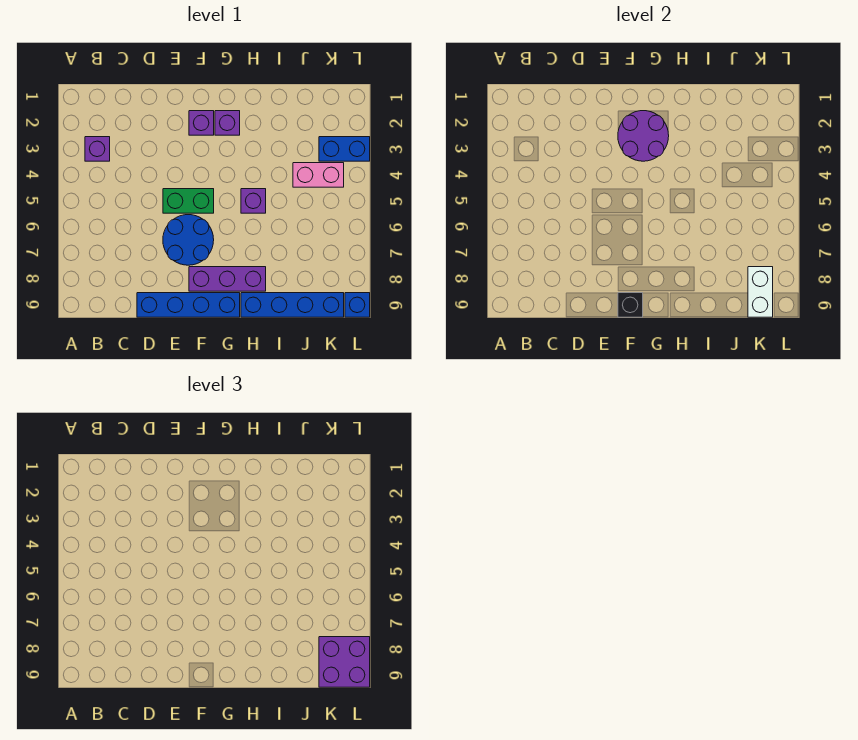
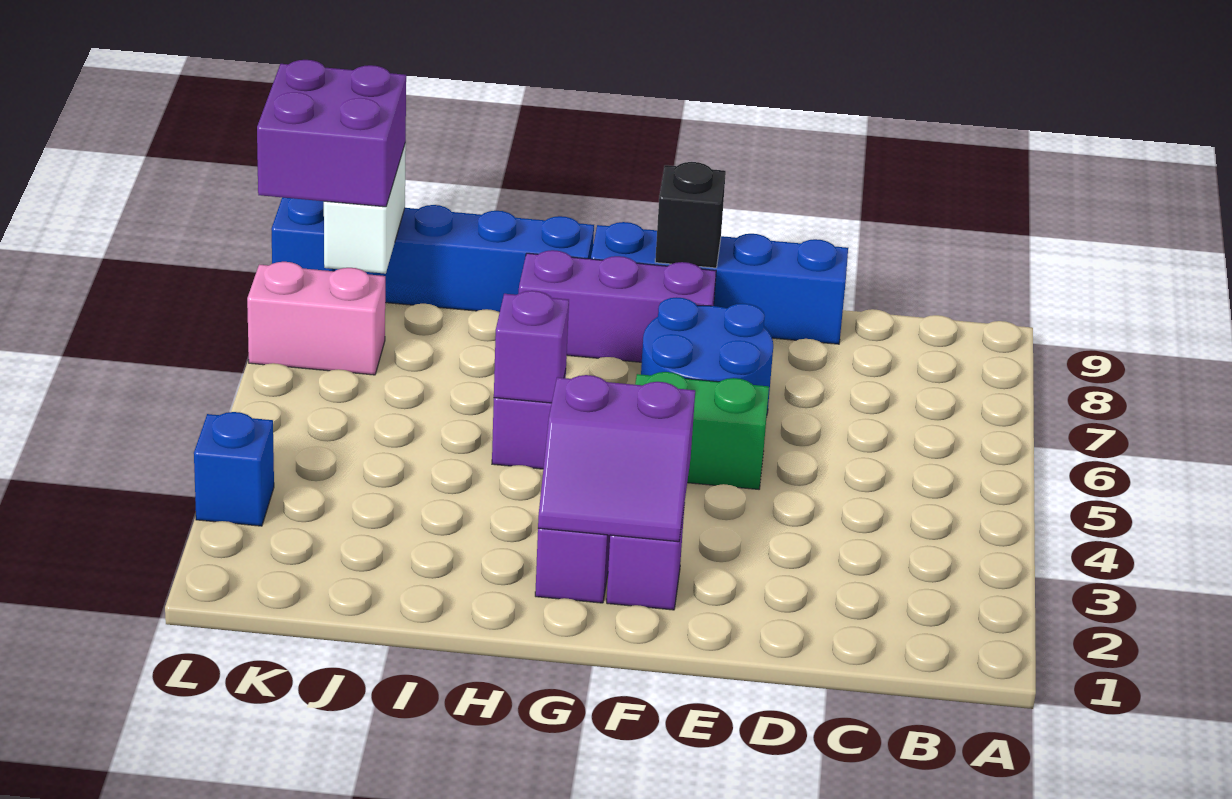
purple 1x1 brick [85,137,110,161] -> purple 1x1 brick moved to [494,291,569,403]
purple 2x2 round brick [618,111,669,161] -> purple 2x2 slope [538,375,695,542]
pink 1x2 brick [293,163,344,187] -> pink 1x2 brick moved to [247,262,385,375]
blue 1x2 brick [319,137,370,161] -> blue 1x1 brick [194,412,274,526]

